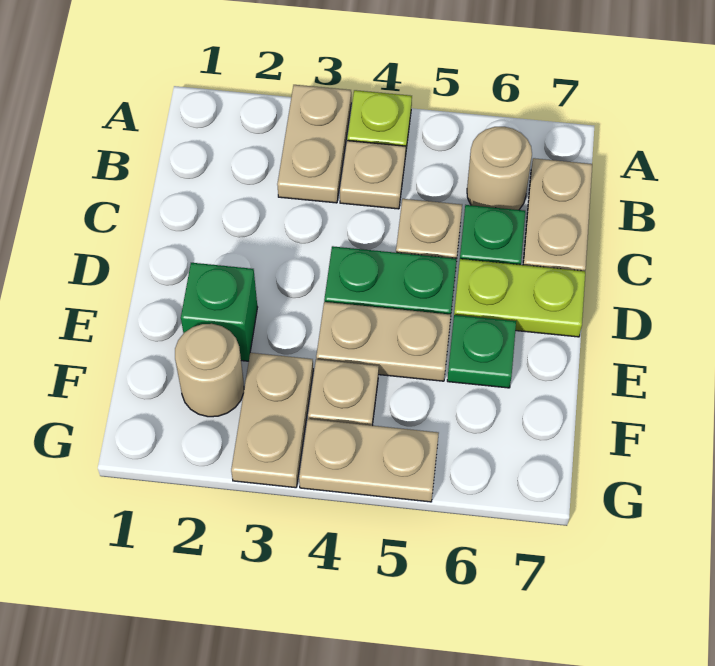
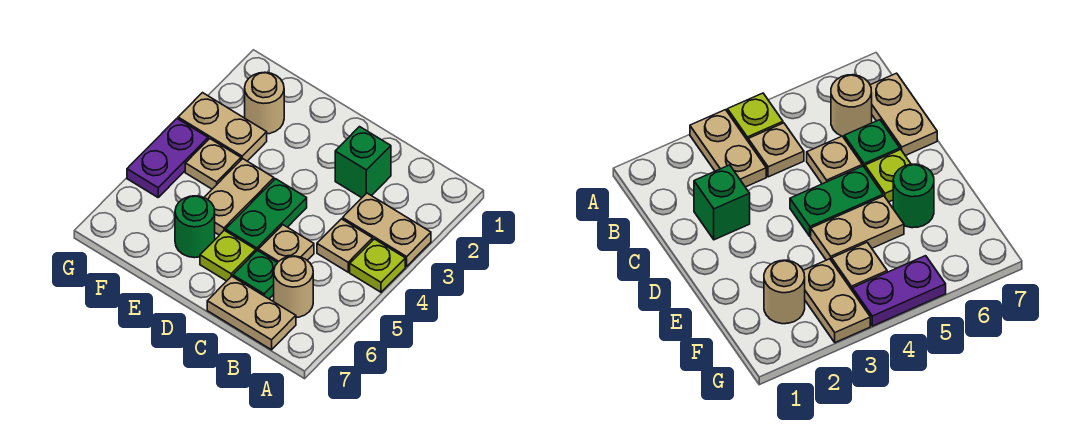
lime 1x2 plate [454,259,585,337] -> lime 1x1 plate [200,230,256,281]
green 1x1 brick [181,263,258,361] -> green 1x1 brick moved to [335,127,391,198]
green 1x1 plate [447,315,516,388] -> green 1x1 round brick [175,196,215,258]
tan 1x2 plate [299,419,439,502] -> purple 1x2 plate [127,119,208,197]

